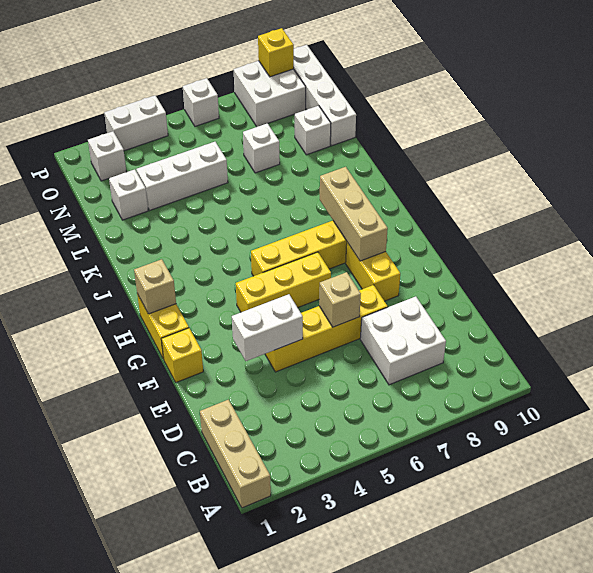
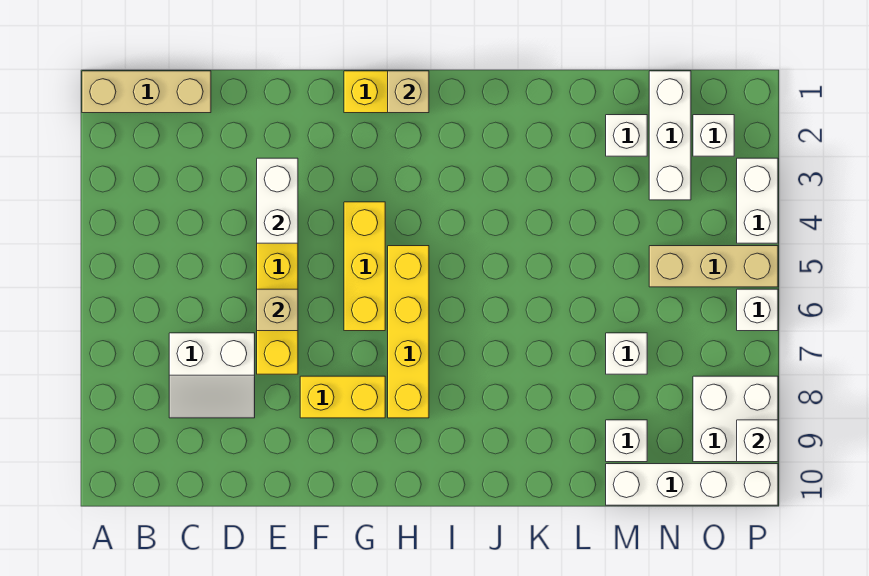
white 2x2 brick [360,296,446,385] -> white 2x2 slope [169,333,255,418]
yellow 1x1 brick [161,328,203,382] -> none
tan 1x3 brick [320,167,388,261] -> tan 1x3 brick moved to [649,246,778,287]
white 1x3 brick [136,142,228,210] -> white 1x3 brick moved to [649,71,691,200]
yellow 1x1 brick [258,28,294,77] -> white 1x1 brick [737,420,778,462]

